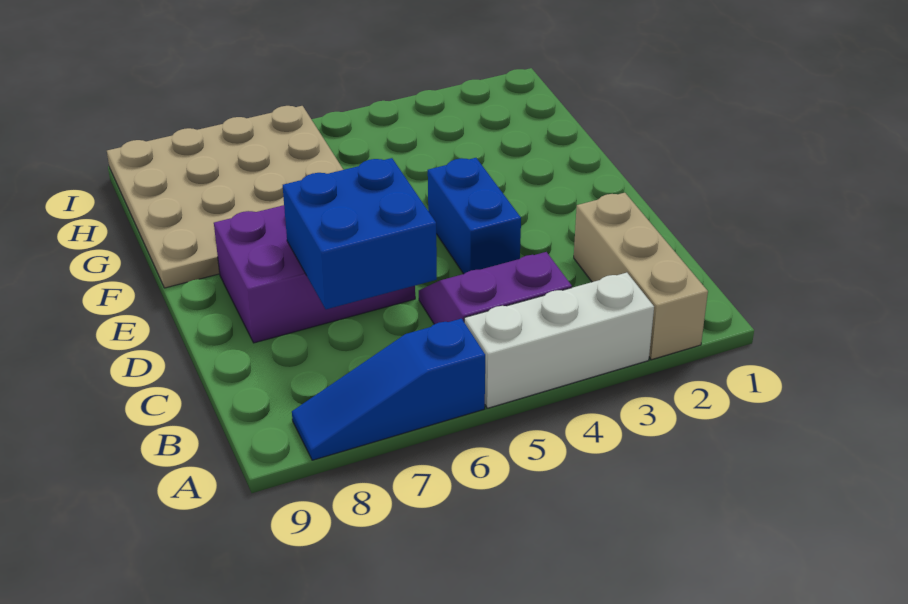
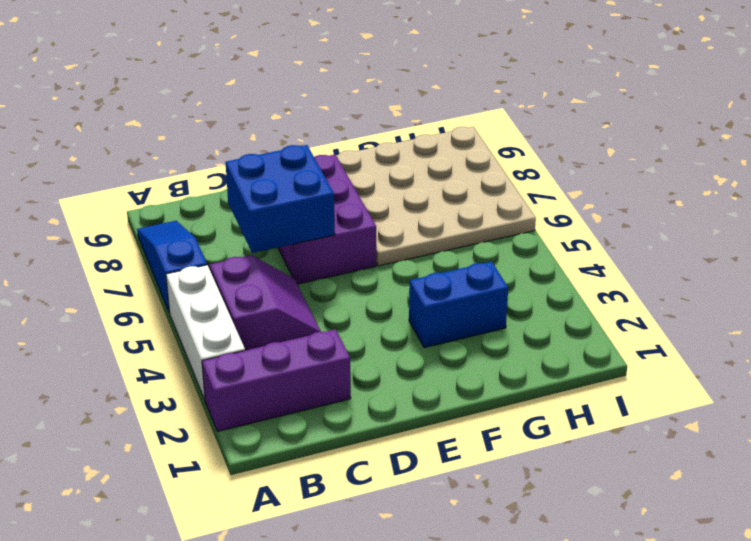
tan 1x3 brick [574,193,708,360] -> purple 1x3 brick [202,329,351,431]
blue 1x2 brick [428,158,521,274] -> blue 1x2 brick moved to [409,261,508,348]

